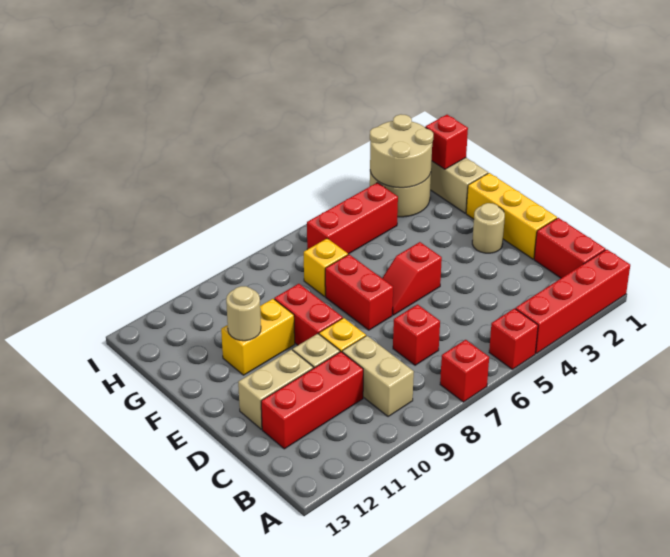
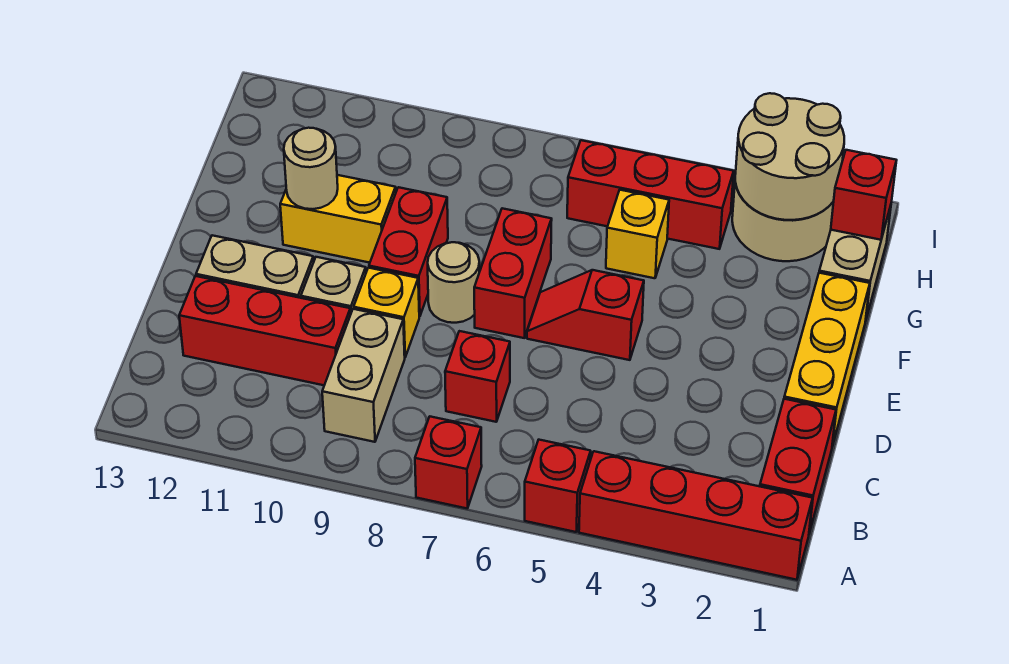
tan 1x1 round brick [472,203,505,253] -> tan 1x1 round brick moved to [428,242,479,323]
yellow 1x1 brick [304,238,348,296] -> yellow 1x1 brick moved to [606,190,669,278]

